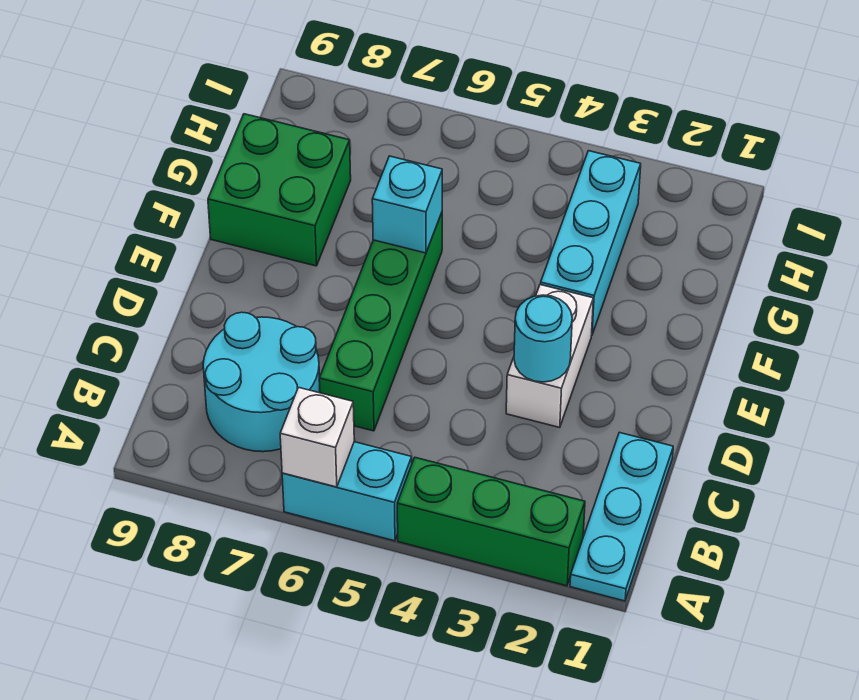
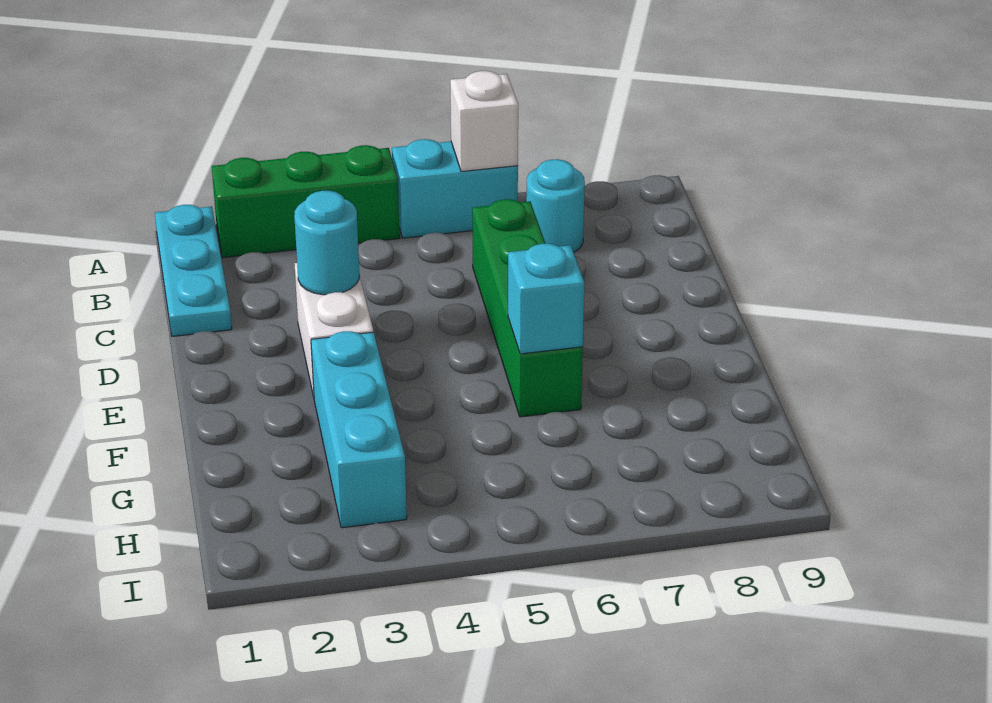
cyan 2x2 round brick [203,312,320,452] -> cyan 1x1 round brick [526,159,585,252]
green 2x2 brick [208,114,351,266] -> none

